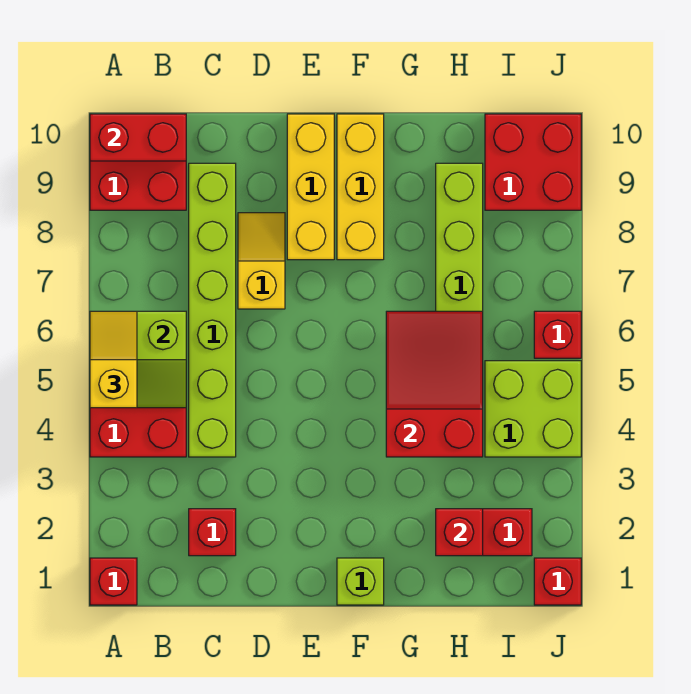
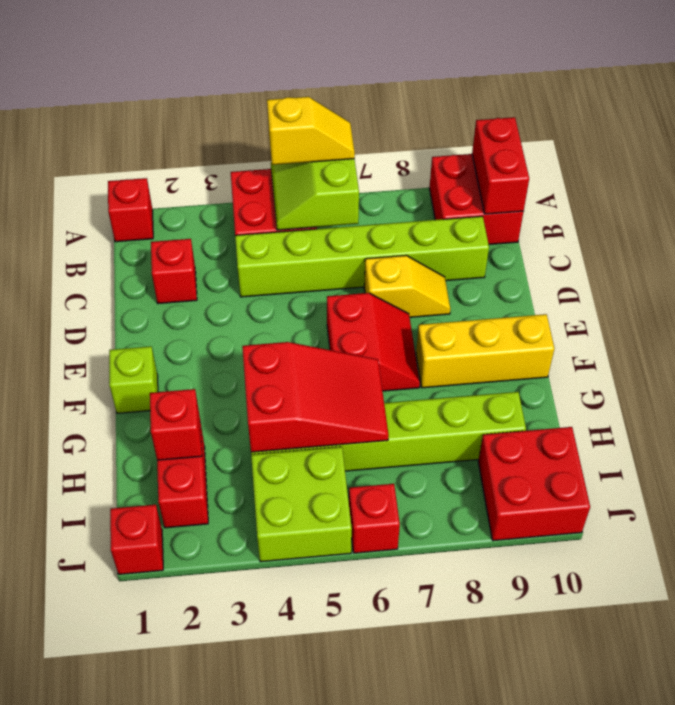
none -> red 2x2 slope [327,293,420,391]
yellow 1x3 brick [287,114,334,260] -> none

